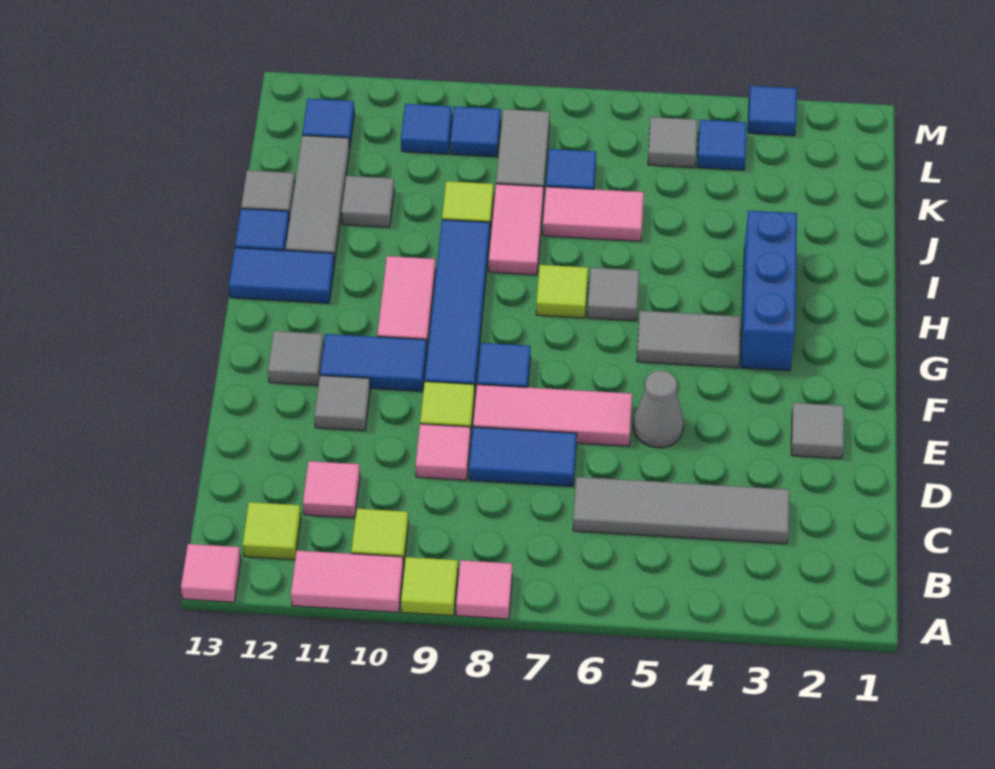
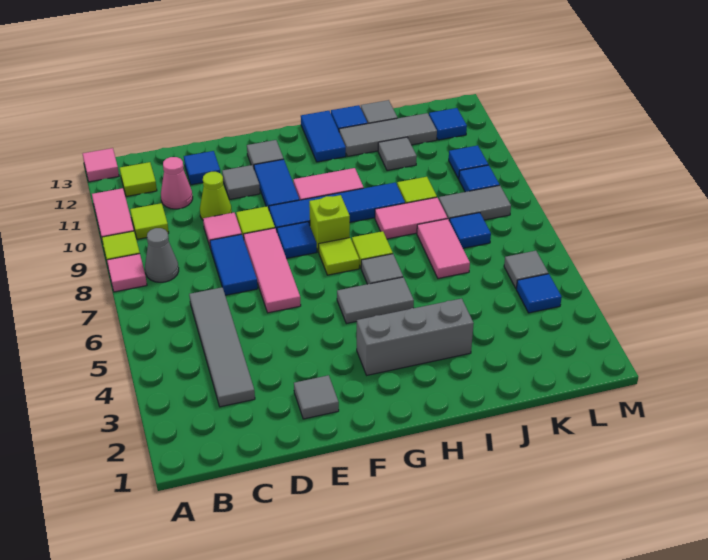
pink 1x1 tile [303,461,360,518] -> pink 1x1 cone [161,157,193,209]
none -> lime 1x1 cone [200,172,232,220]
grey 1x1 cone [633,370,684,448] -> grey 1x1 cone moved to [145,228,179,282]
blue 1x3 brick [741,211,797,371] -> grey 1x3 brick [357,299,474,375]
grey 1x2 tile [637,311,741,368] -> grey 1x2 tile turned to [337,277,414,324]
none -> lime 1x1 tile [319,238,359,275]
none -> lime 1x1 brick [309,195,350,252]
blue 1x1 tile [748,86,797,136] -> blue 1x1 tile moved to [184,151,220,185]

